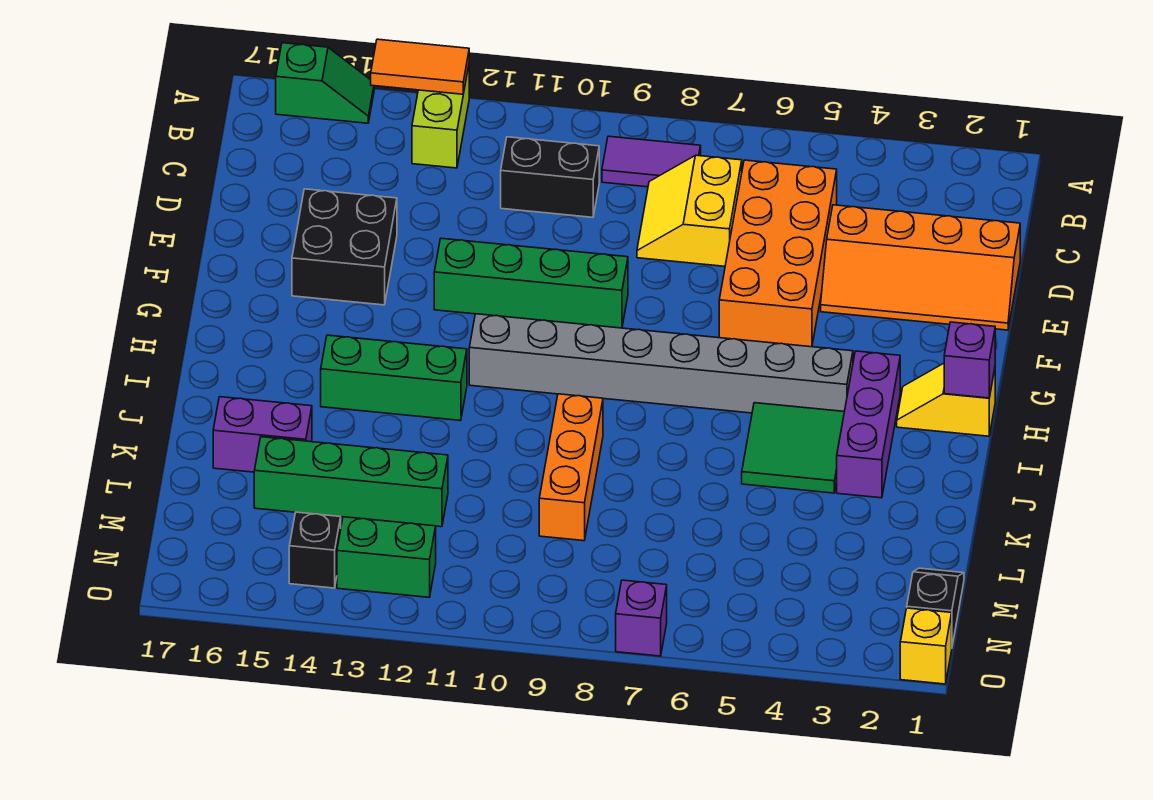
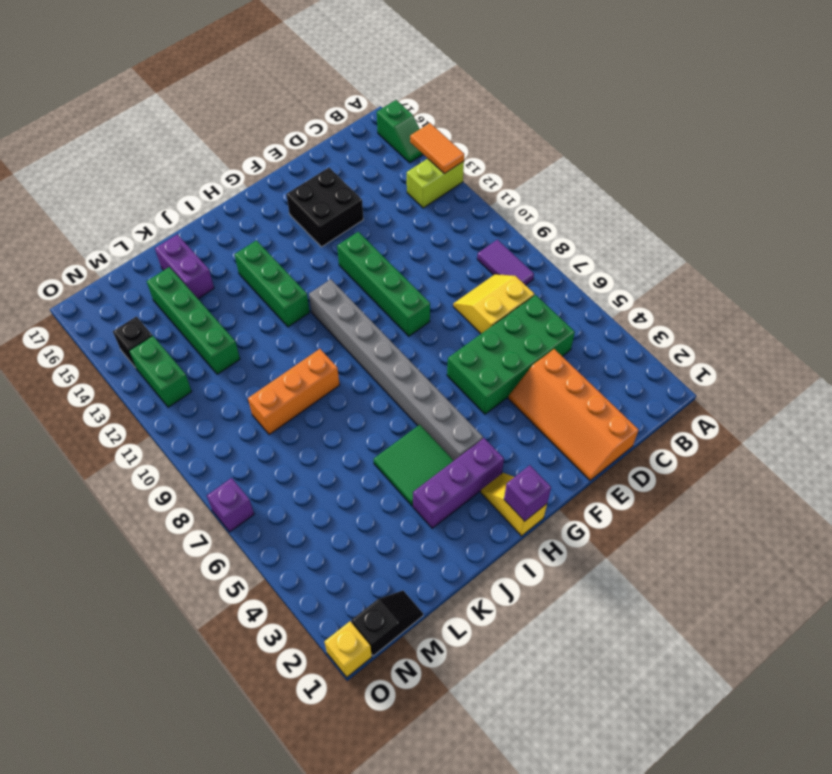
orange 2x4 brick [719,160,837,347] -> green 2x4 brick [447,295,575,414]
black 1x2 brick [501,137,599,217] -> none

